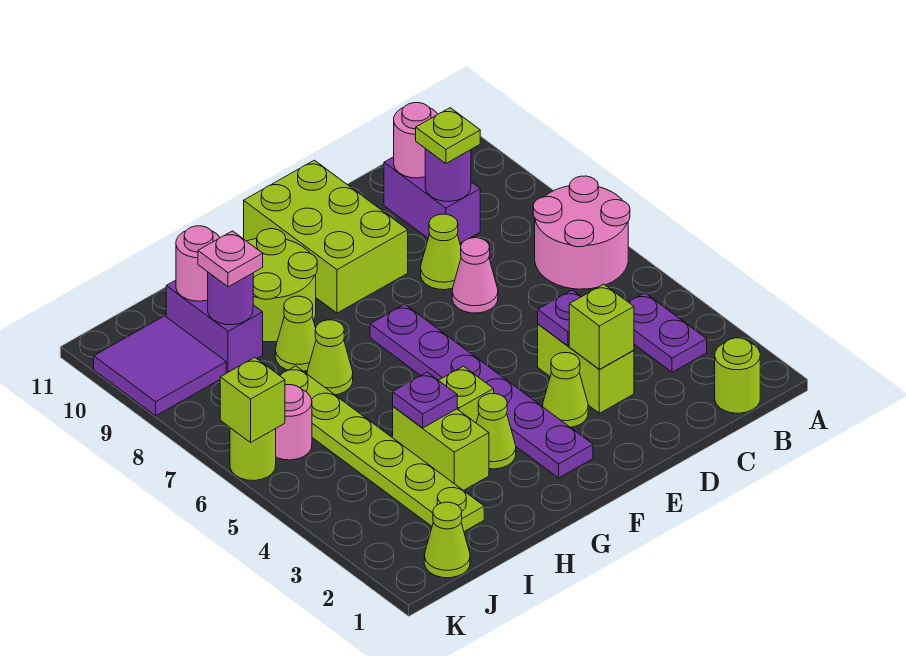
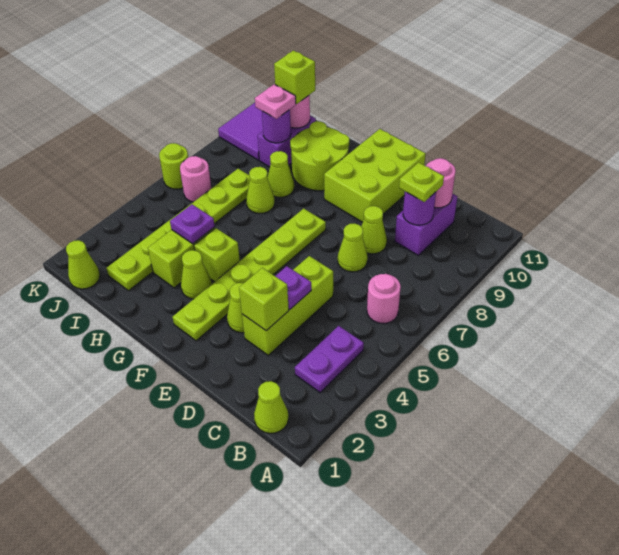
pink 2x2 round brick [533,176,630,289] -> pink 1x1 round brick [367,274,401,323]
lime 1x1 round brick [715,338,760,413] -> lime 1x1 cone [254,381,289,433]
lime 1x2 brick [538,324,634,413] -> lime 1x3 brick [242,256,333,355]
pink 1x1 cone [452,238,498,313] -> lime 1x1 cone [338,223,368,272]
purple 1x6 plate [370,304,593,478] -> lime 1x6 plate [173,208,326,341]
lime 1x1 brick [220,358,285,442] -> lime 1x1 brick moved to [274,50,315,104]

